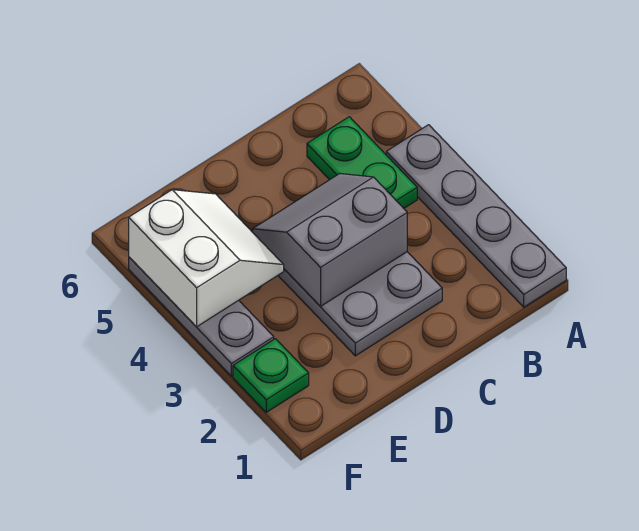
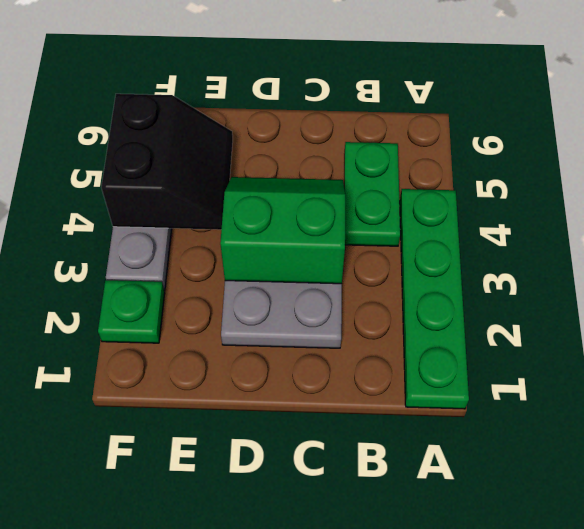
grey 1x4 plate [386,125,566,307] -> green 1x4 plate [400,189,469,409]
grey 2x2 slope [253,174,407,306] -> green 2x2 slope [220,177,345,284]
white 2x2 slope [129,190,284,327] -> black 2x2 slope [101,94,233,230]

